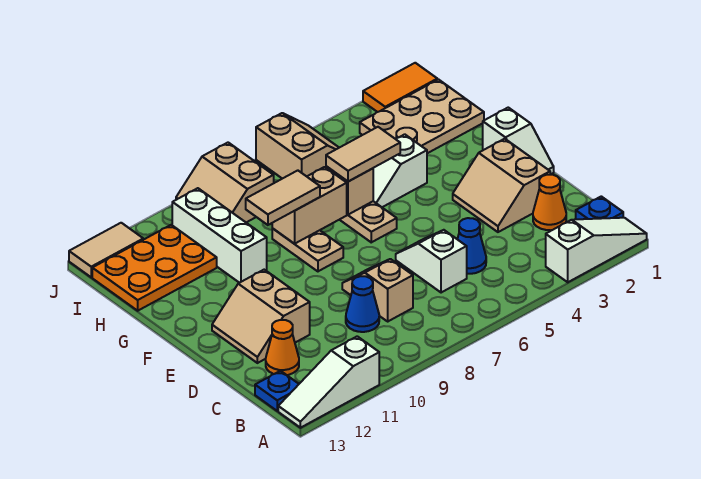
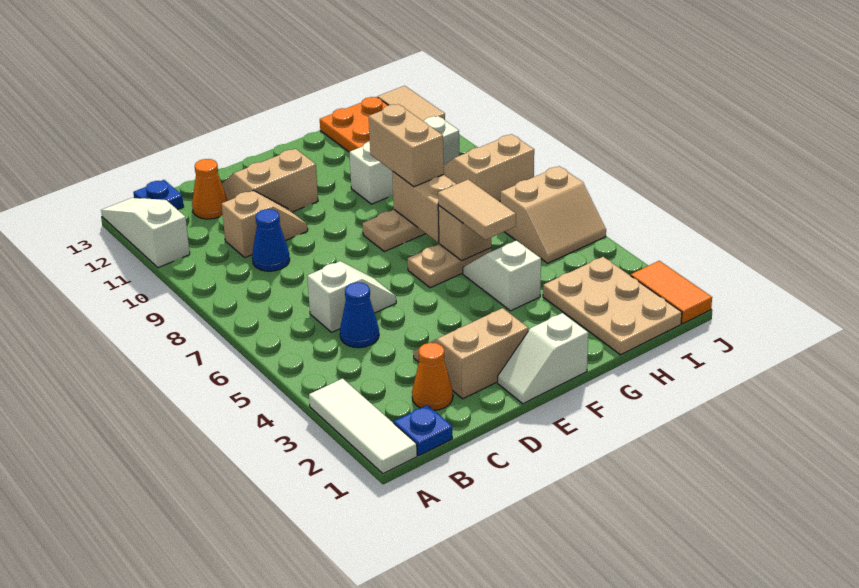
white 1x3 slope [546,218,647,282] -> white 1x3 tile [309,378,417,474]
tan 1x2 slope [342,259,413,321] -> tan 1x2 slope moved to [222,190,308,257]
tan 1x2 tile [246,170,320,225] -> tan 1x2 brick [369,104,444,187]

